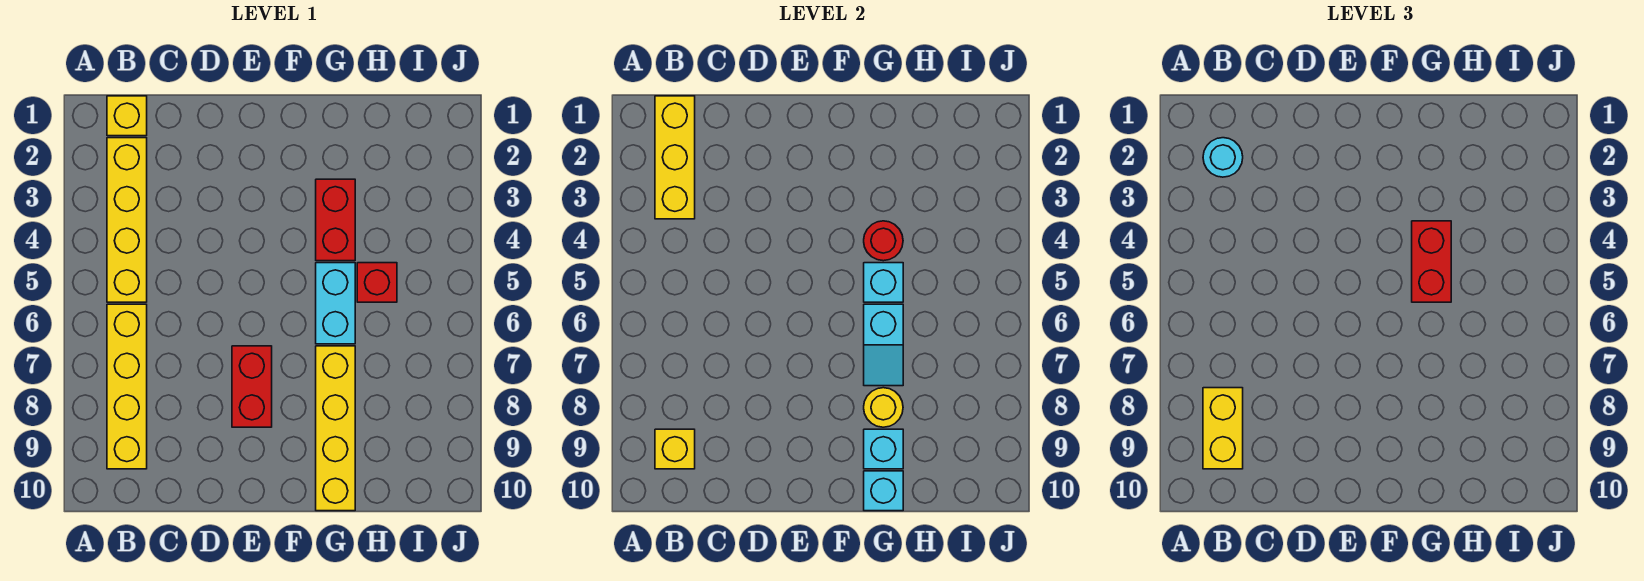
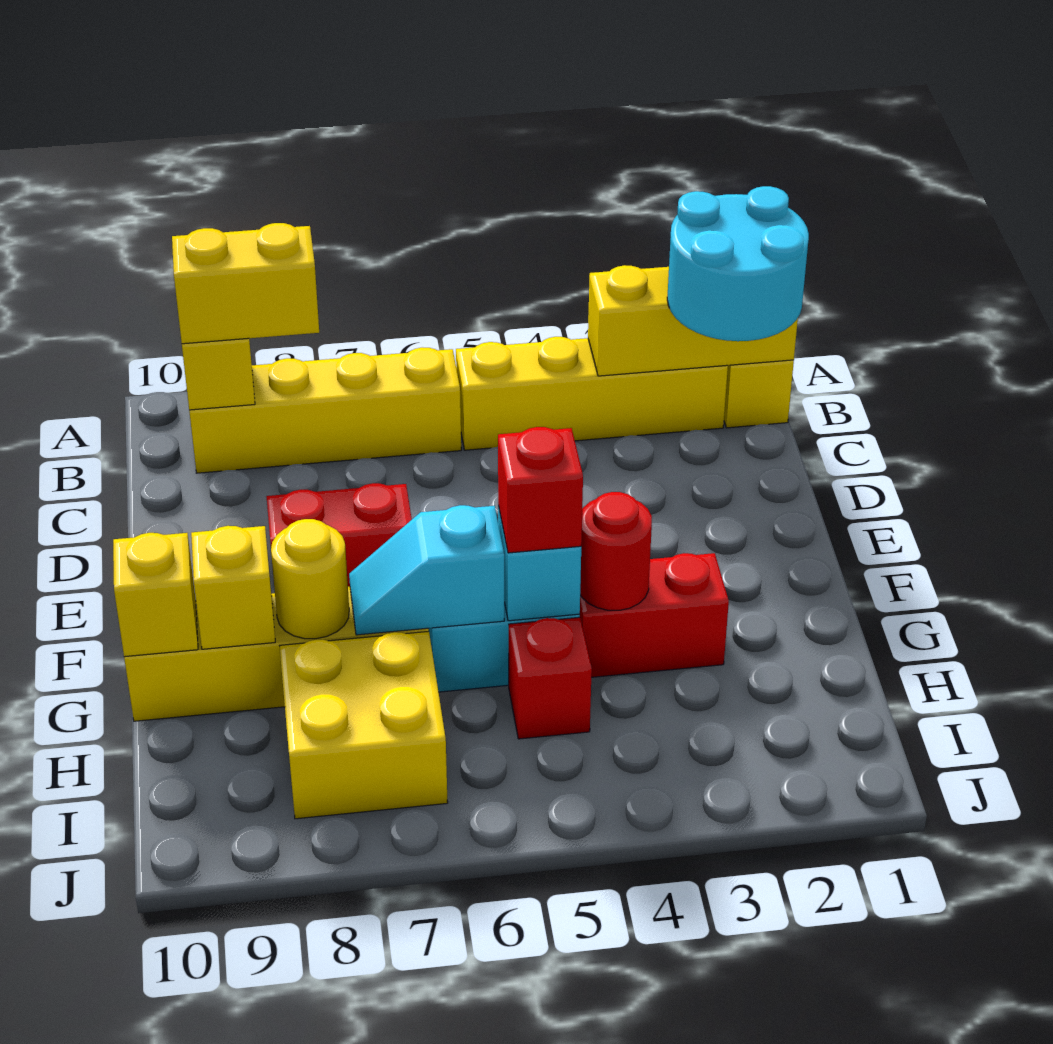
cyan 1x1 round brick [1203,138,1243,177] -> cyan 2x2 round brick [667,186,809,341]
red 1x2 brick [1412,221,1451,302] -> red 1x1 brick [498,427,583,553]
cyan 1x1 brick [864,429,903,469] -> yellow 1x1 brick [191,526,275,649]
cyan 1x1 brick [864,471,903,511] -> yellow 1x1 brick [113,533,198,657]
none -> yellow 2x2 brick [280,631,448,819]

